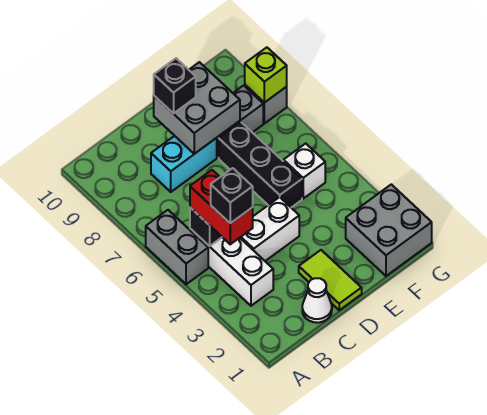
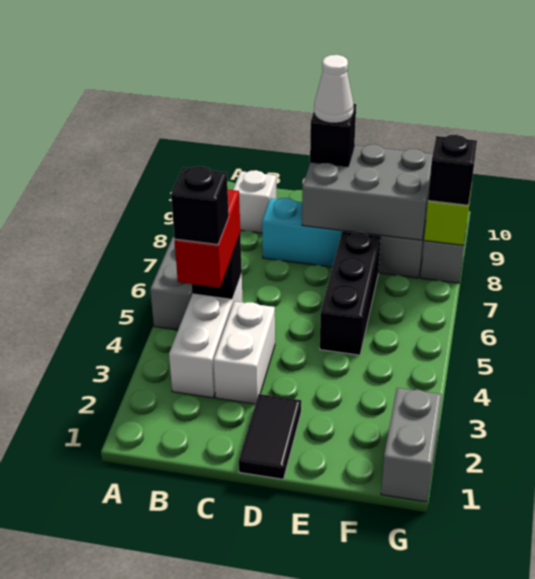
white 1x1 cone [302,278,332,323] -> white 1x1 cone moved to [314,55,354,123]
white 1x2 brick [240,197,299,261] -> white 1x2 brick turned to [213,302,275,404]
lime 1x2 tile [299,250,362,310] -> black 1x2 tile [239,394,301,479]
grey 2x2 brick [154,62,240,154] -> grey 2x3 brick [302,144,433,240]
grey 2x2 brick [346,184,432,276] -> grey 1x2 brick [381,388,442,502]
white 1x1 brick [283,144,325,199] -> white 1x1 brick moved to [233,170,276,233]
none -> black 1x1 brick [428,135,477,205]

